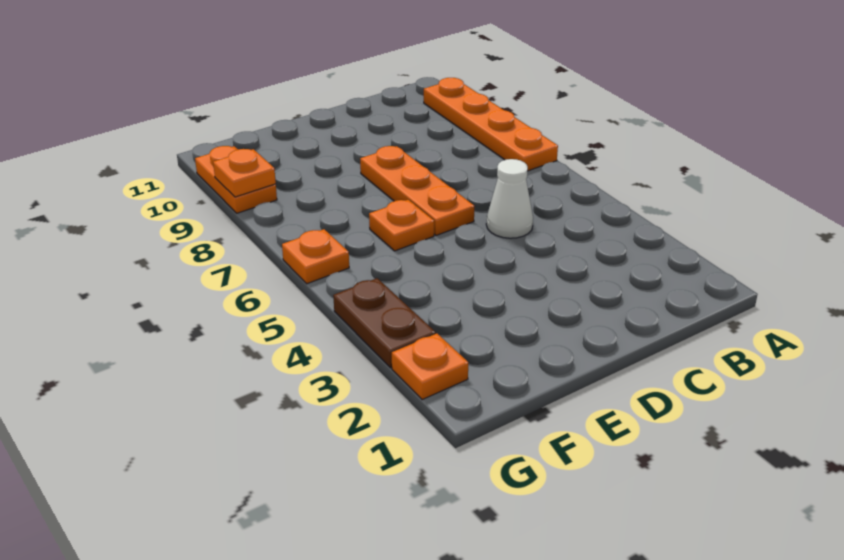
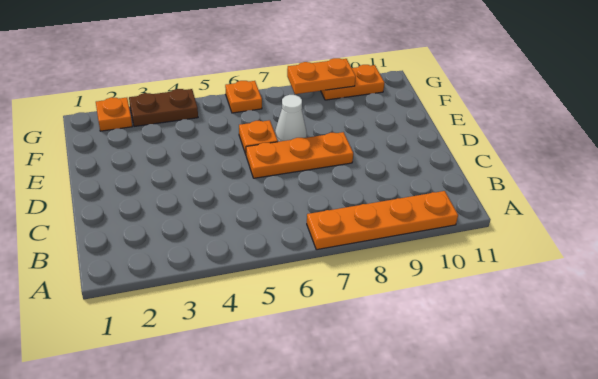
white 1x1 cone [486,159,533,238] -> white 1x1 cone moved to [275,95,307,142]
orange 1x1 plate [213,149,276,197] -> orange 1x2 plate [287,58,356,94]

